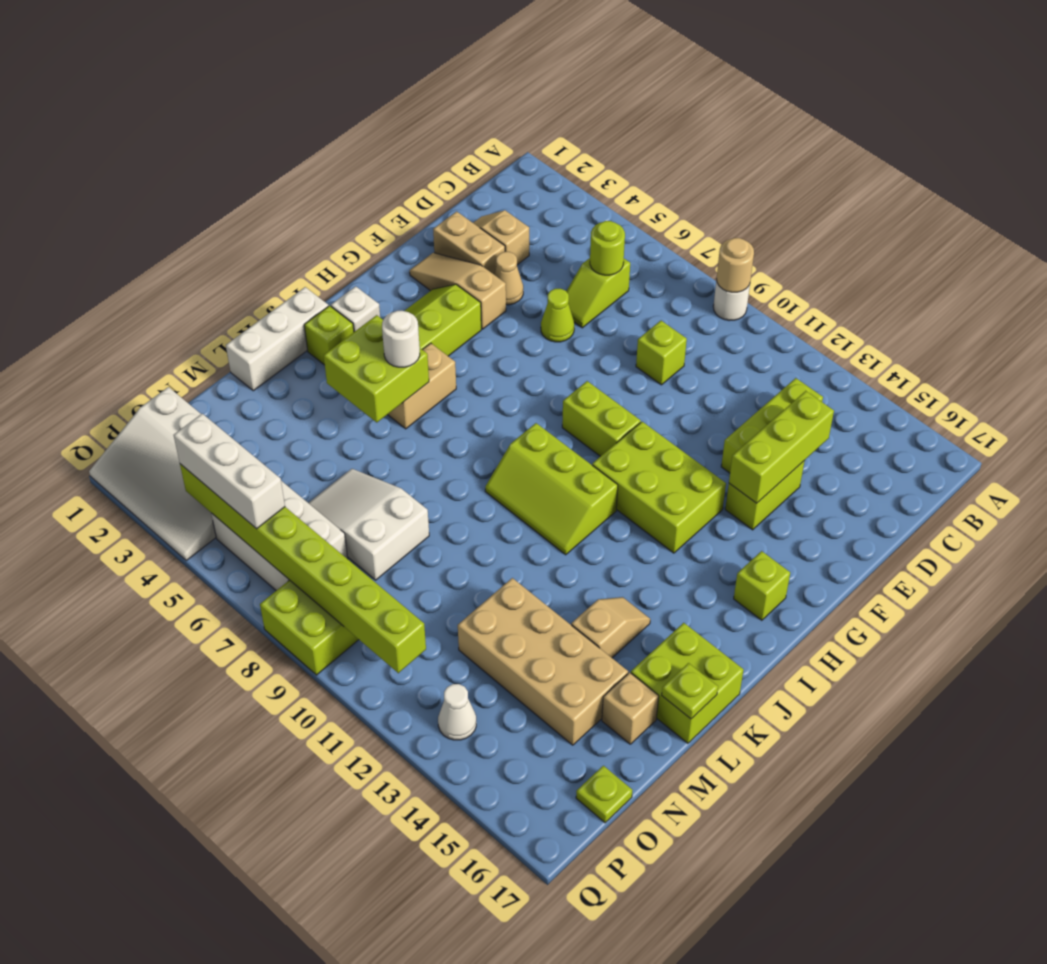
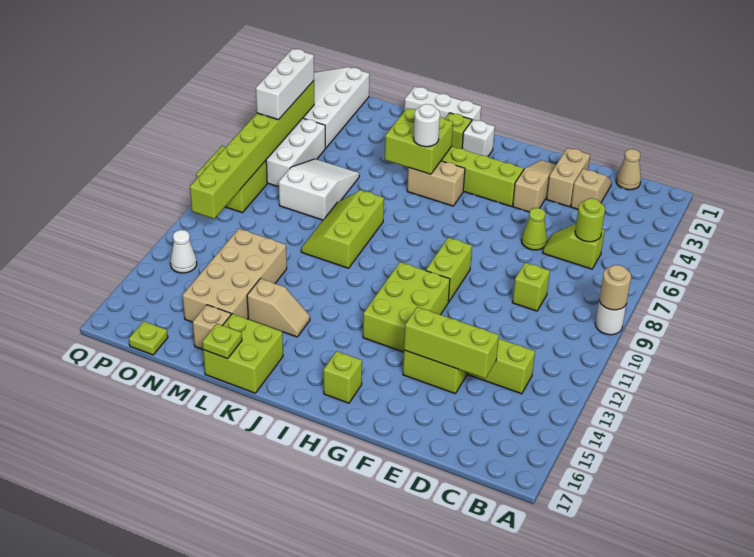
tan 1x1 cone [494,252,523,305] -> tan 1x1 cone moved to [616,149,641,190]
lime 2x3 slope [485,423,618,555] -> lime 2x3 slope moved to [301,190,384,268]

